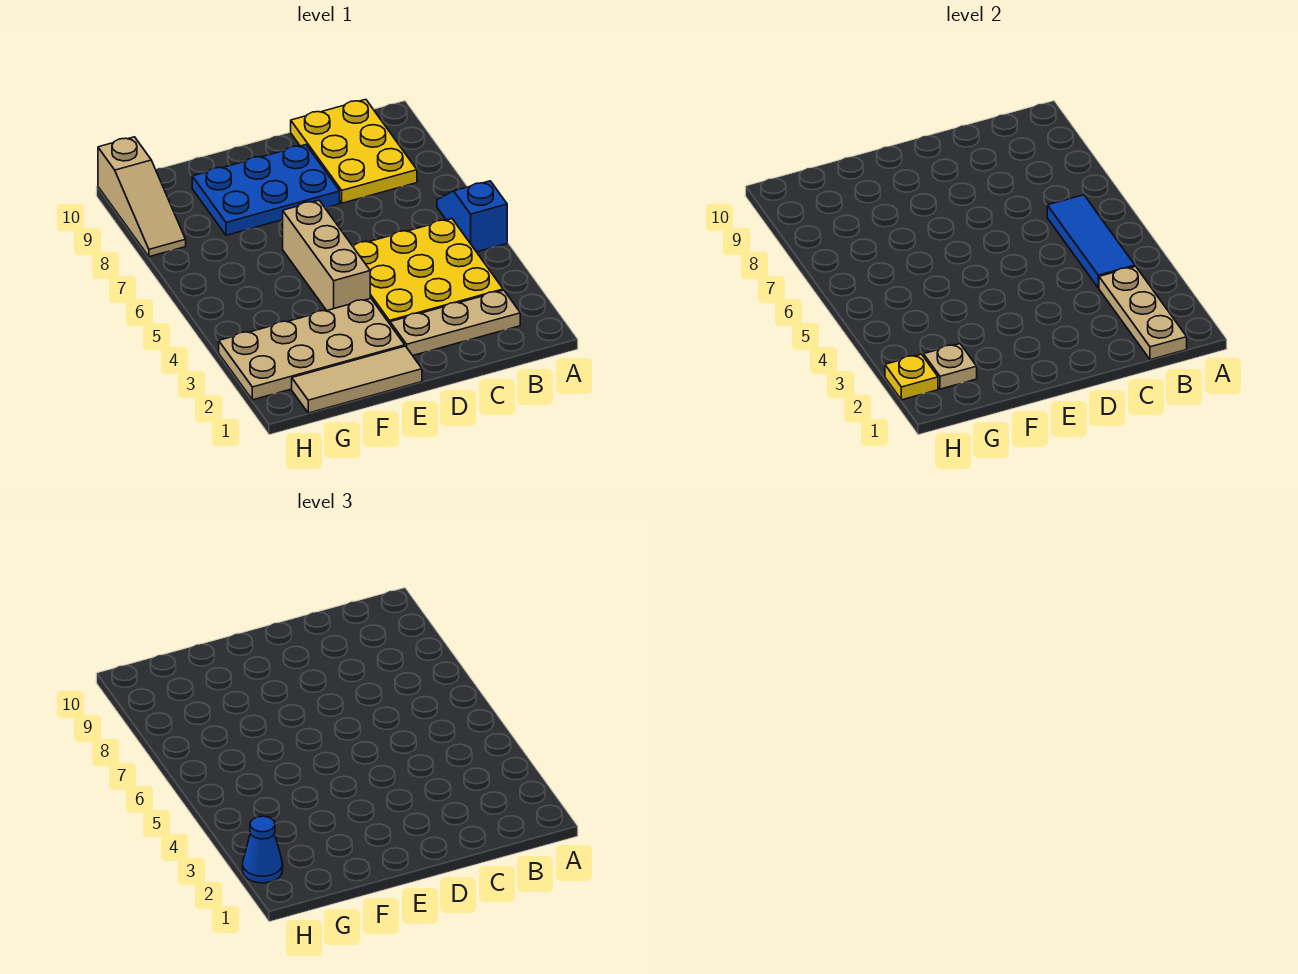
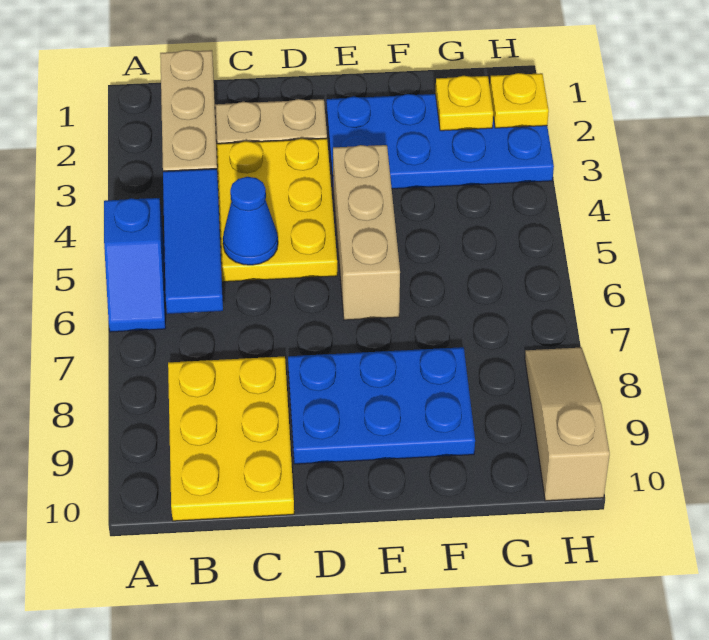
tan 1x3 tile [292,346,422,413] -> none
tan 2x4 plate [219,298,405,400] -> blue 2x4 plate [327,94,554,189]
tan 1x1 plate [924,344,977,389] -> yellow 1x1 plate [435,76,493,131]
blue 1x1 cone [243,816,283,883] -> blue 1x1 cone moved to [223,177,278,265]

